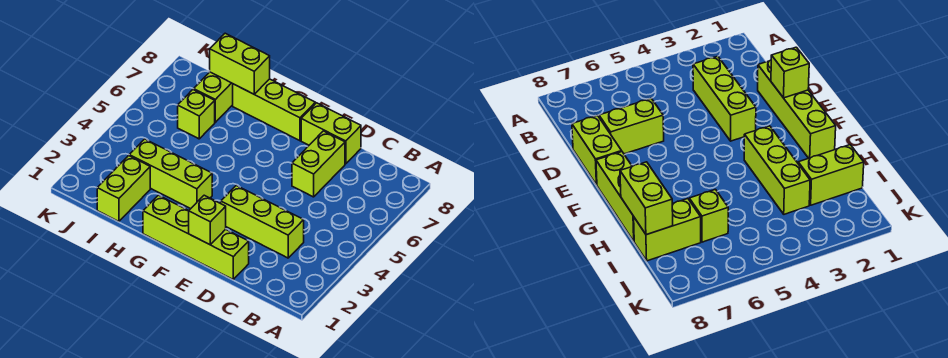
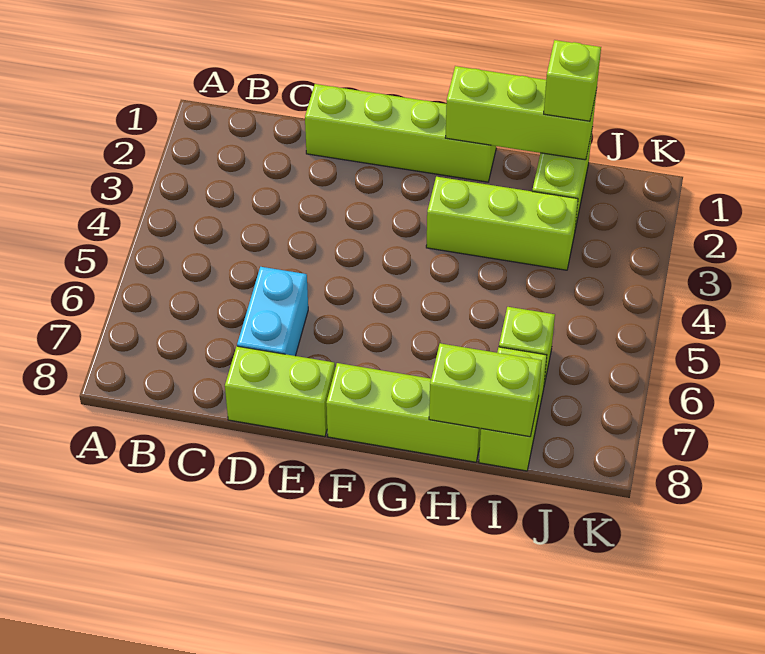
lime 1x3 brick [221,186,304,258] -> lime 1x3 brick moved to [445,66,596,160]
lime 1x2 brick [292,131,345,197] -> cyan 1x2 brick [237,267,308,356]
lime 1x1 brick [189,195,226,245] -> lime 1x1 brick moved to [544,40,601,121]

